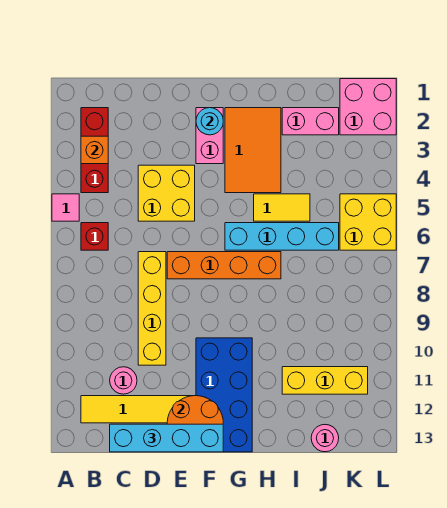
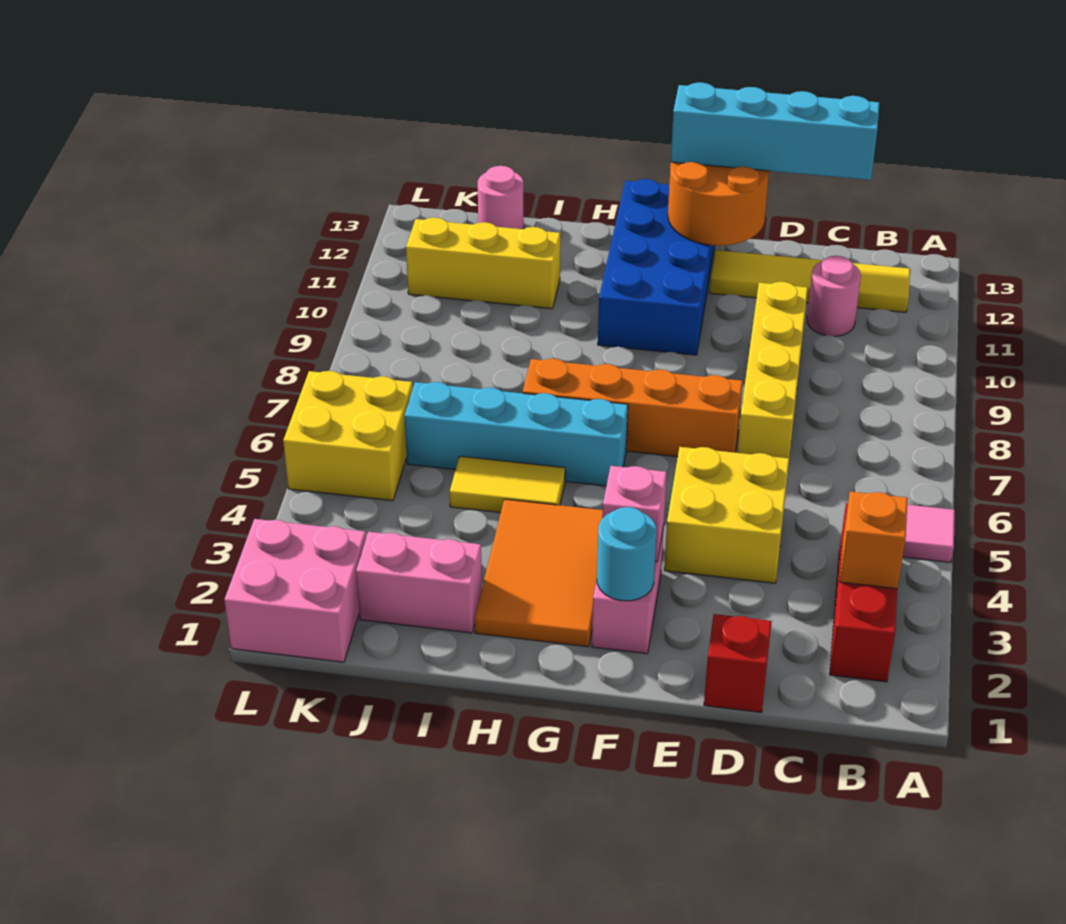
red 1x1 brick [81,223,108,250] -> red 1x1 brick moved to [704,614,772,712]
none -> pink 1x1 brick [602,466,667,562]

